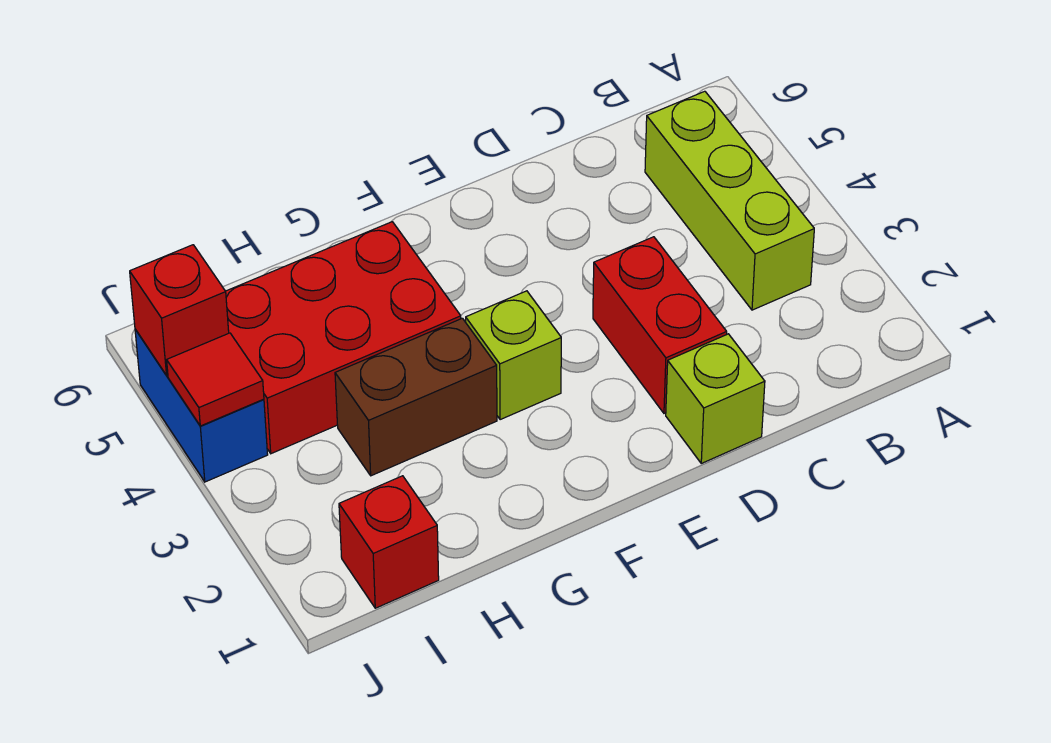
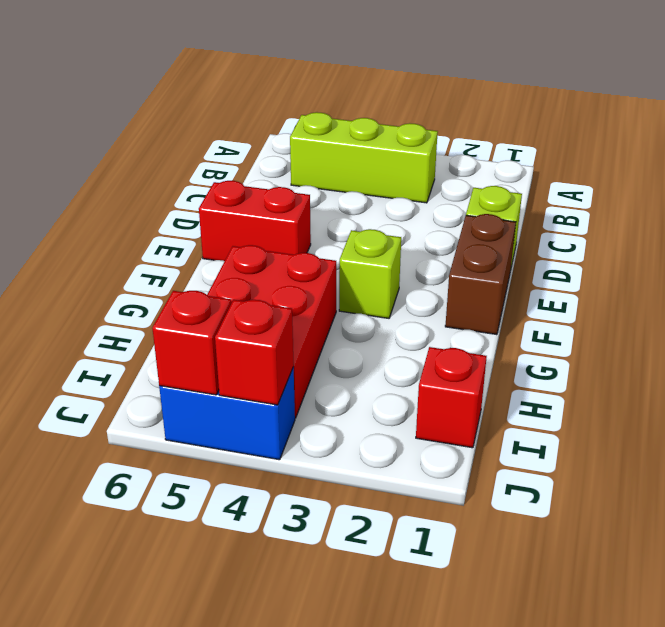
red 1x2 brick [593,237,727,413] -> red 1x2 brick moved to [199,181,311,261]
brown 1x2 brick [335,318,497,476] -> brown 1x2 brick moved to [445,214,516,335]
red 1x1 tile [167,333,264,426] -> red 1x1 brick [215,300,294,405]

